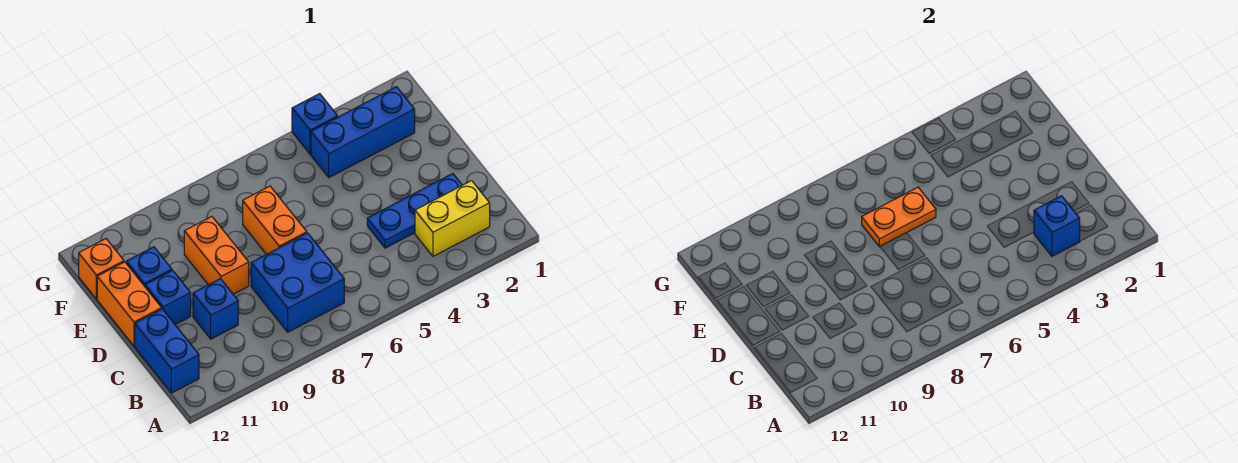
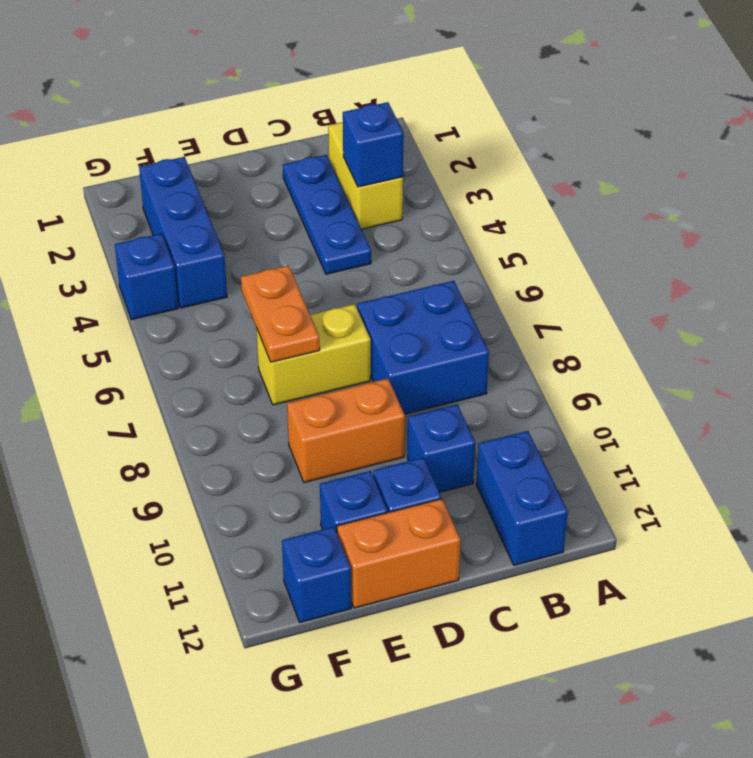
blue 1x2 brick [135,309,199,393] -> blue 1x2 brick turned to [476,431,568,565]
orange 1x2 brick [243,186,307,254] -> yellow 1x2 brick [256,304,371,405]
orange 1x1 brick [79,239,124,299] -> blue 1x1 brick [282,527,351,622]

